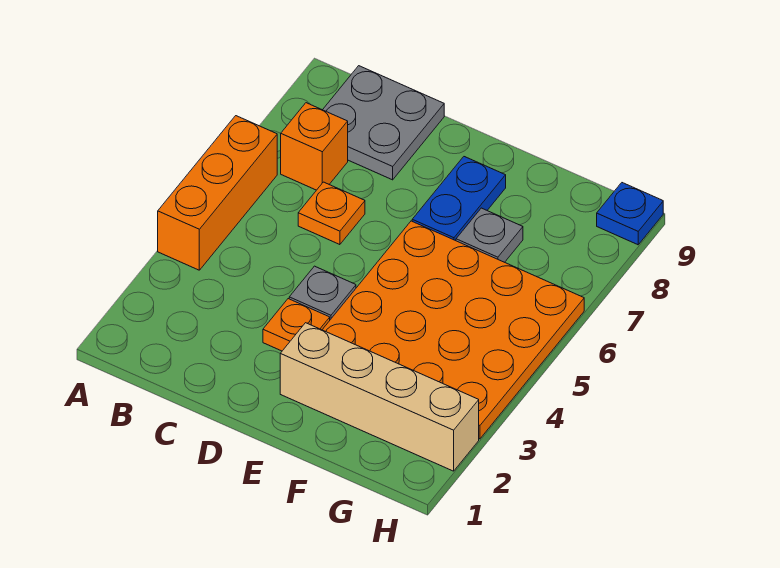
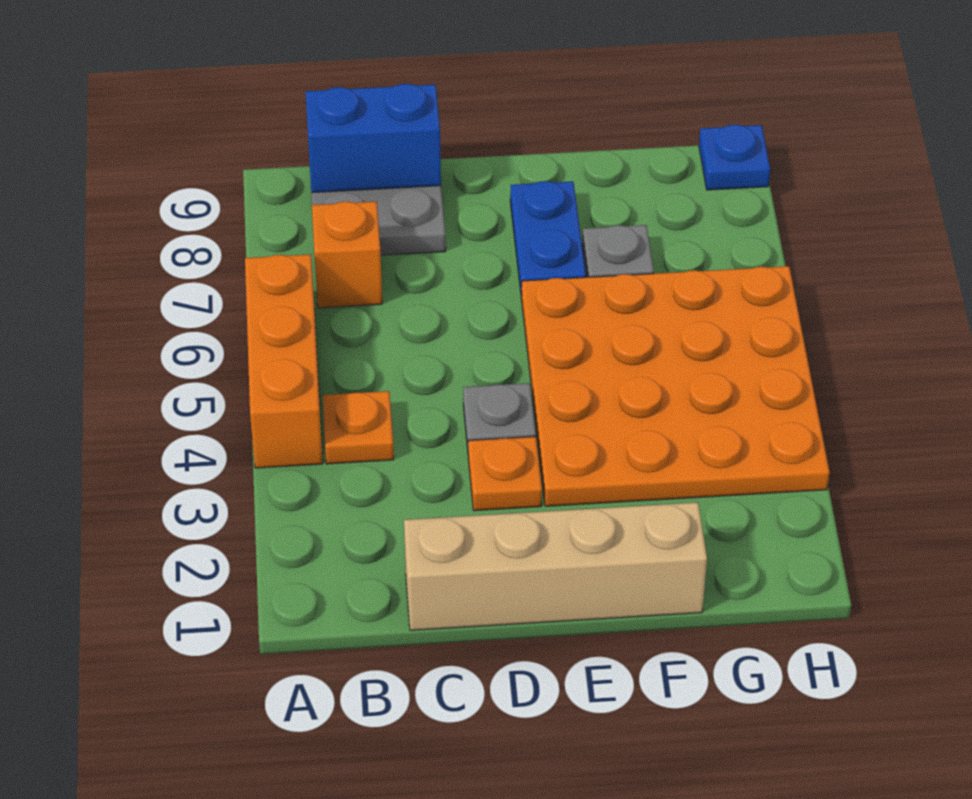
none -> blue 1x2 brick [306,84,441,193]
orange 1x1 plate [298,182,365,245] -> orange 1x1 plate moved to [322,391,394,464]
tan 1x4 brick [280,323,479,471] -> tan 1x4 brick moved to [404,502,707,630]

